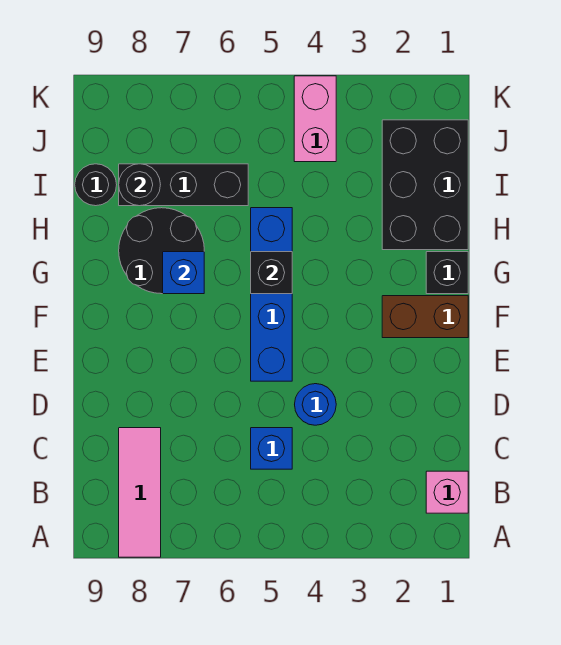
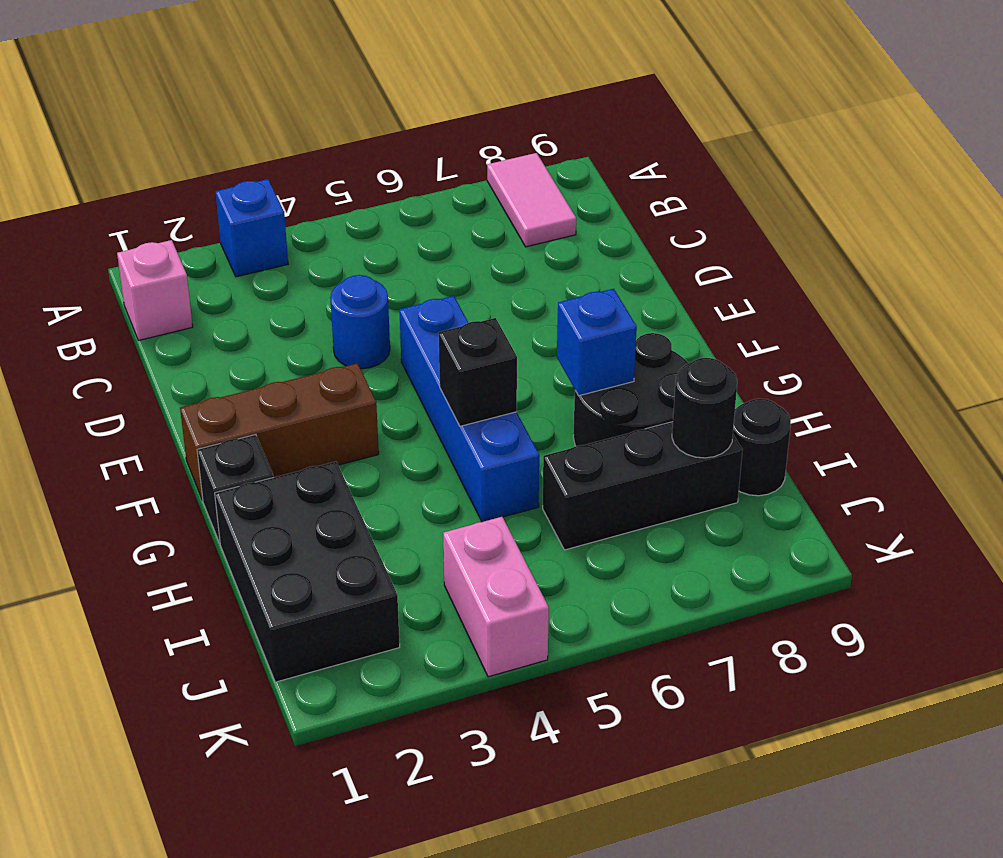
pink 1x3 tile [119,428,161,557] -> pink 1x2 tile [487,153,576,247]
blue 1x1 brick [251,428,292,469] -> blue 1x1 brick moved to [215,179,288,277]
brown 1x2 brick [382,296,468,338] -> brown 1x3 brick [180,363,379,500]

